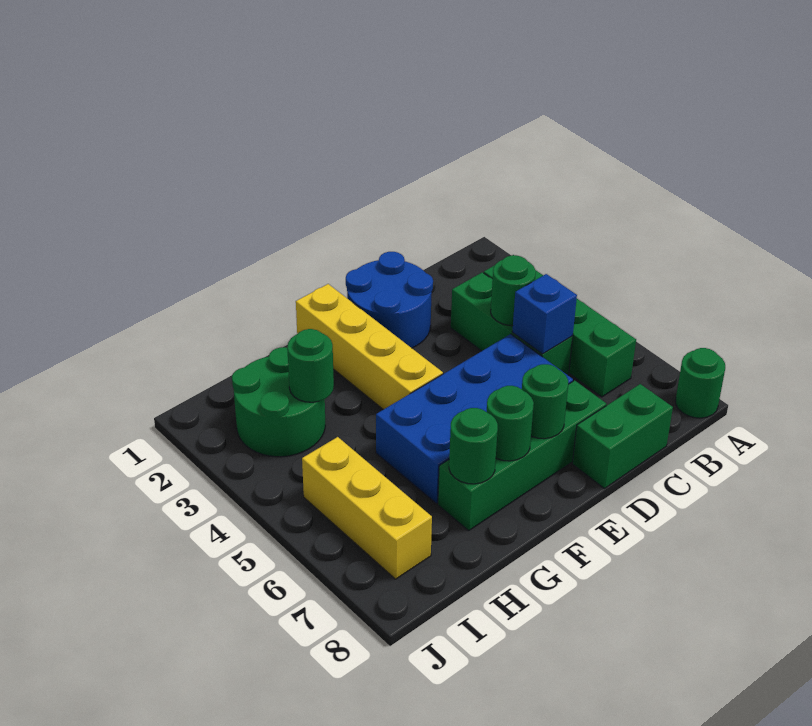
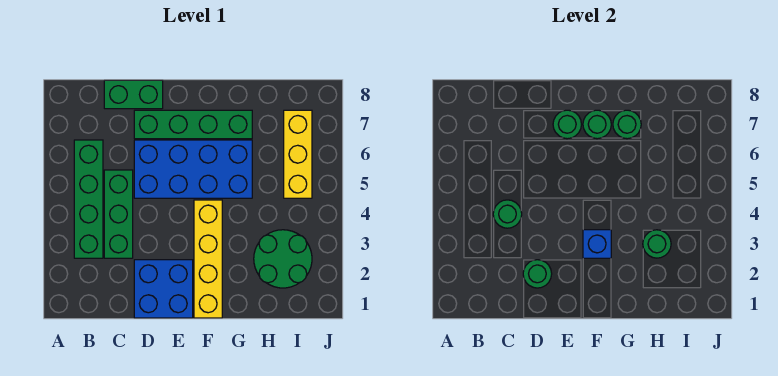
green 1x1 round brick [676,348,725,418] -> green 1x1 round brick moved to [523,260,552,288]
blue 1x1 brick [512,274,577,354] -> blue 1x1 brick moved to [583,230,611,258]
blue 2x2 round brick [346,252,433,348] -> blue 2x2 brick [134,260,193,318]

